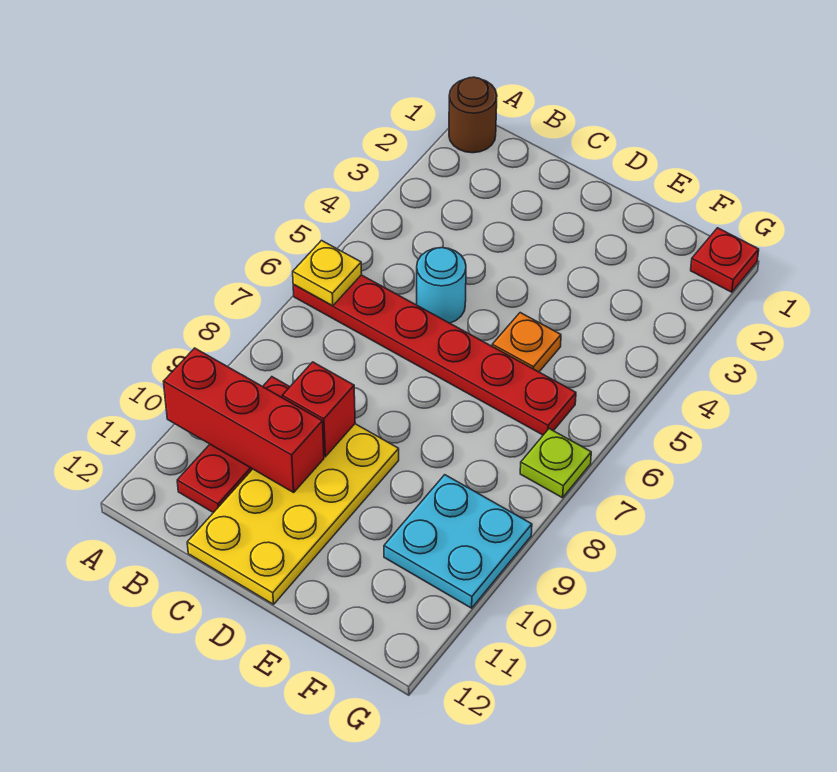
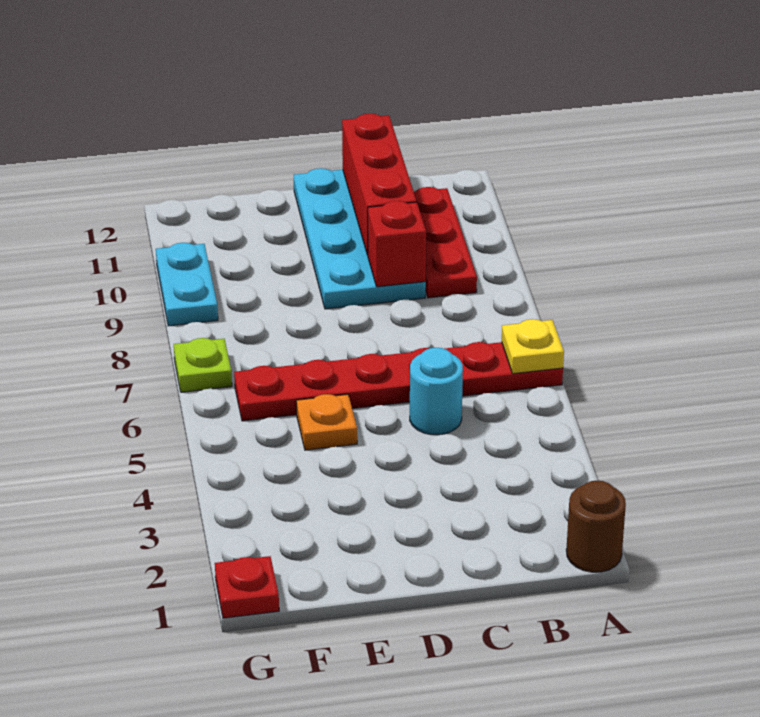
red 1x3 brick [164,348,324,492] -> red 1x3 brick turned to [342,114,416,255]
yellow 2x4 plate [187,424,399,604] -> cyan 2x4 plate [294,168,426,309]
cyan 2x2 plate [384,475,532,608] -> cyan 1x2 plate [156,243,218,326]

